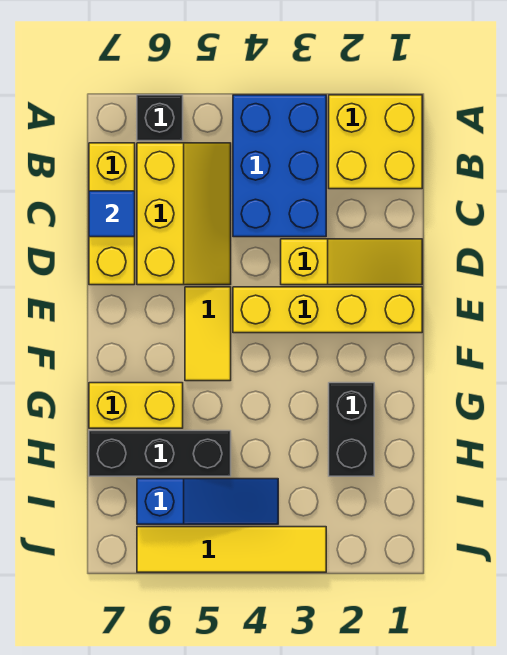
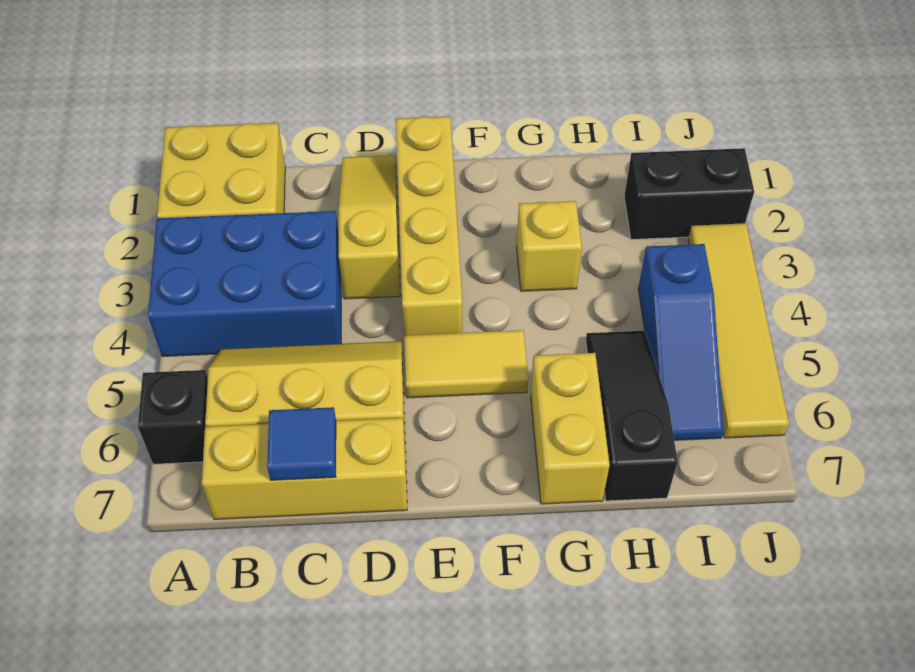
black 1x2 brick [329,383,374,476] -> black 1x2 brick moved to [624,148,754,240]
none -> yellow 1x1 brick [517,201,582,291]
black 1x3 brick [89,431,231,476] -> black 1x3 slope [586,331,678,501]
blue 1x3 slope [137,479,278,524] -> blue 1x3 slope turned to [638,244,724,440]

